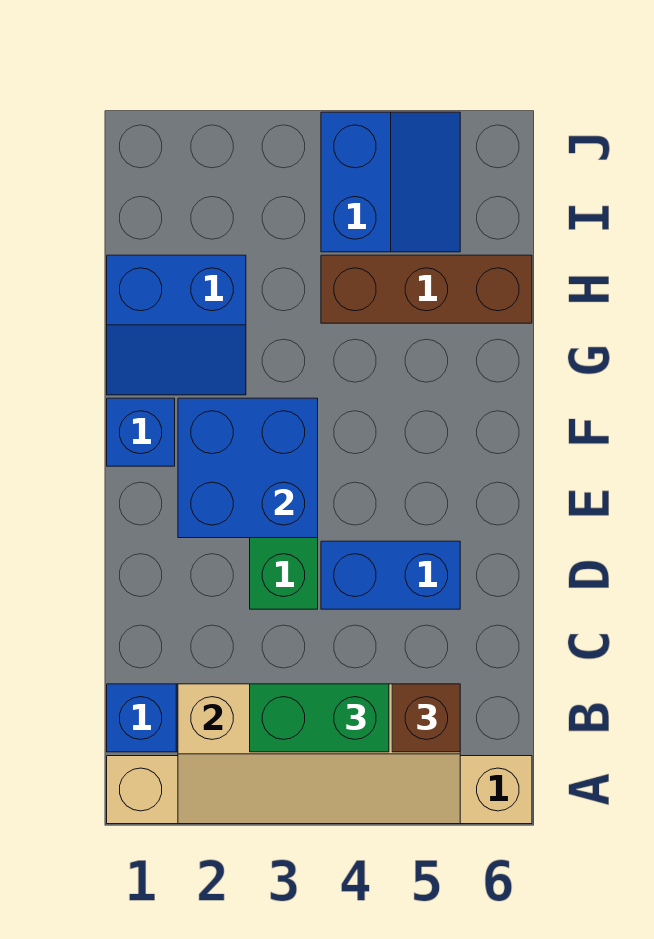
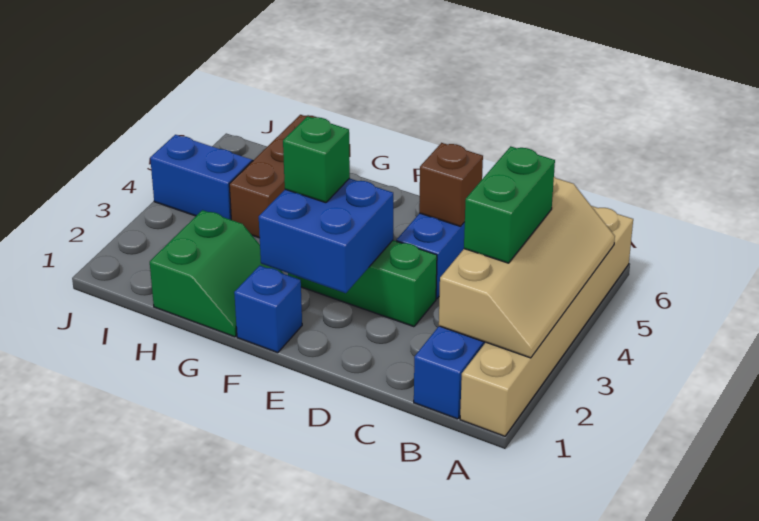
brown 1x1 brick [392,684,460,752] -> brown 1x1 brick moved to [419,143,483,226]
none -> green 1x1 brick [283,116,350,203]
blue 2x2 slope [107,255,246,395] -> green 2x2 slope [150,210,284,337]

